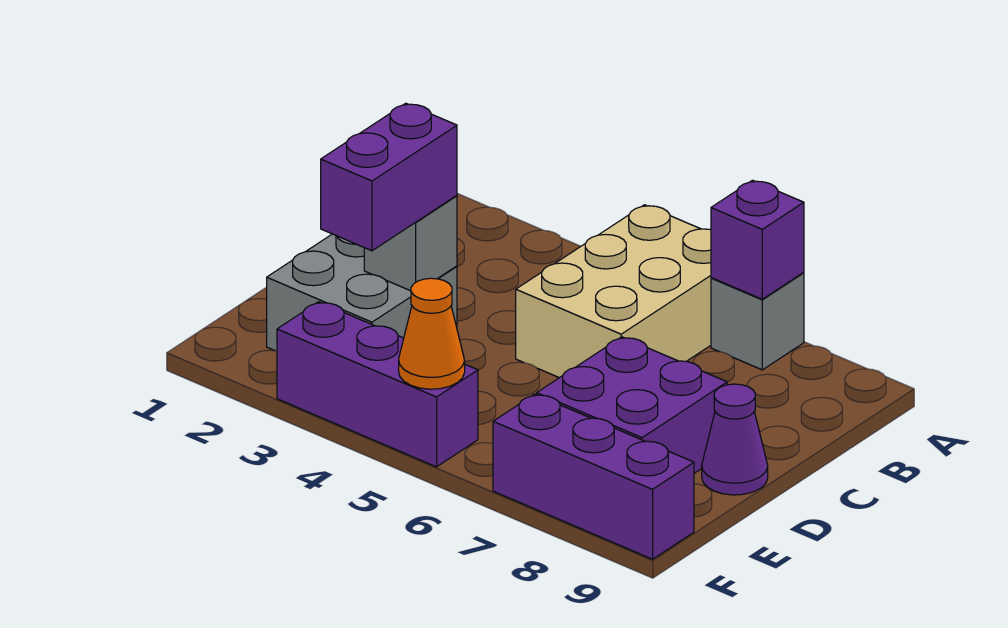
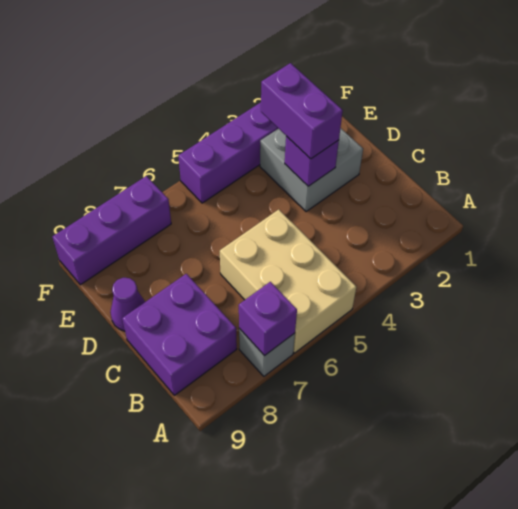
grey 1x1 brick [364,196,457,291] -> purple 1x1 brick [285,136,339,186]
purple 2x2 brick [537,337,727,473] -> purple 2x2 brick moved to [122,274,237,395]
orange 1x1 cone [399,278,465,389] -> none

